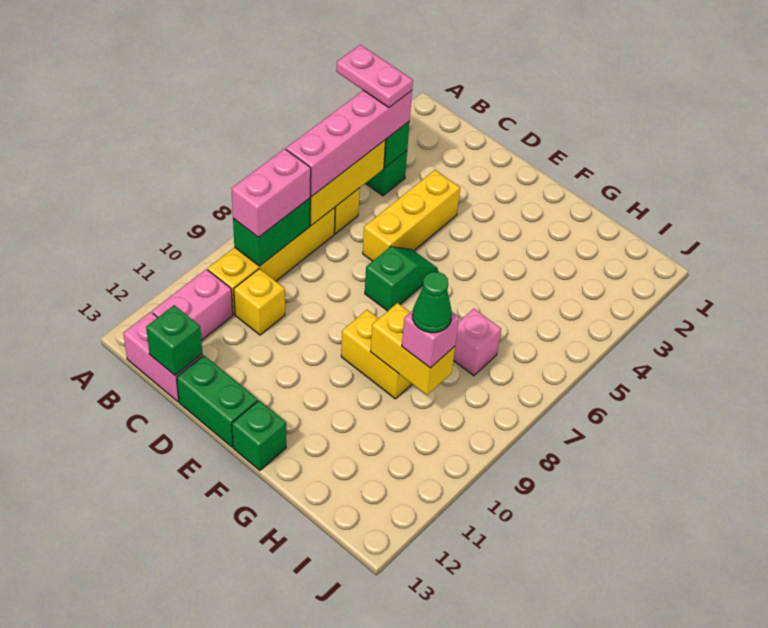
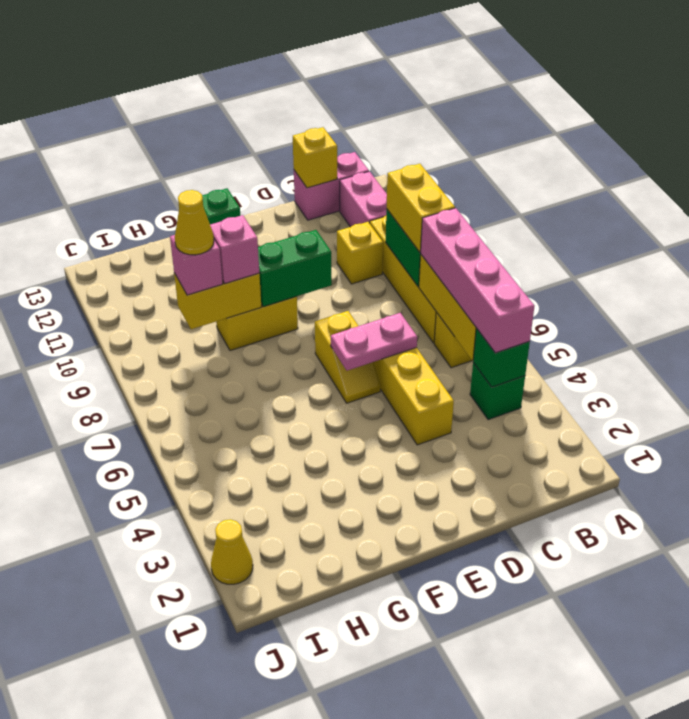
pink 1x2 plate [336,45,413,108] -> pink 1x2 plate moved to [331,313,417,371]
pink 1x2 brick [231,149,311,237] -> yellow 1x2 brick [387,164,455,252]
green 1x1 brick [146,305,202,375] -> yellow 1x1 brick [293,127,337,188]
green 1x2 brick [177,355,258,447] -> green 1x2 brick moved to [258,230,332,307]
green 1x2 slope [365,247,438,311] -> yellow 1x2 slope [315,311,380,403]
pink 1x1 brick [453,309,501,376] -> pink 1x1 brick moved to [210,215,259,284]
green 1x1 cone [412,272,452,333] -> yellow 1x1 cone [175,190,214,255]
none -> yellow 1x1 cone [211,519,253,584]

